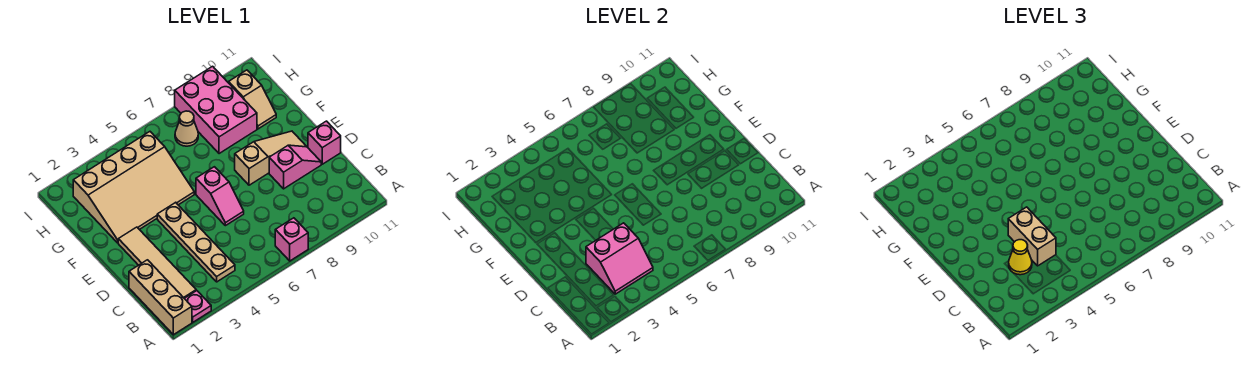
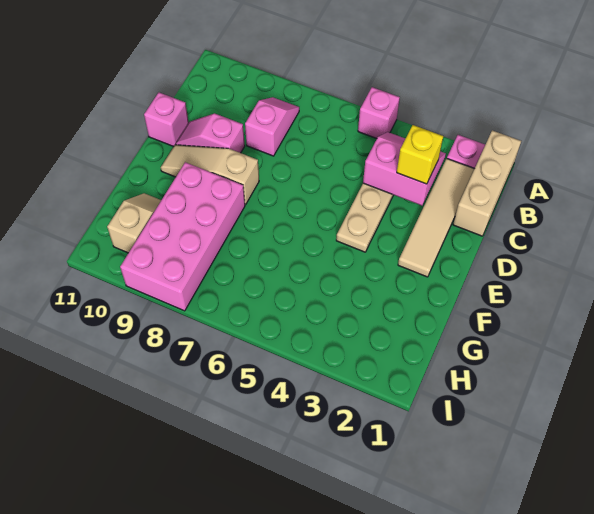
pink 1x1 brick [275,218,308,261] -> pink 1x1 brick moved to [358,87,400,139]
yellow 1x1 cone [1009,240,1032,275] -> yellow 1x1 brick [397,125,443,184]
tan 1x2 brick [1008,207,1056,266] -> none
pink 1x2 slope [196,167,244,226] -> pink 1x2 slope moved to [245,97,299,156]
tan 3x4 slope [73,132,194,243] -> none
pink 2x3 brick [175,66,257,154] -> pink 2x4 brick [120,162,245,311]
tan 1x1 cone [175,111,198,146] -> none

